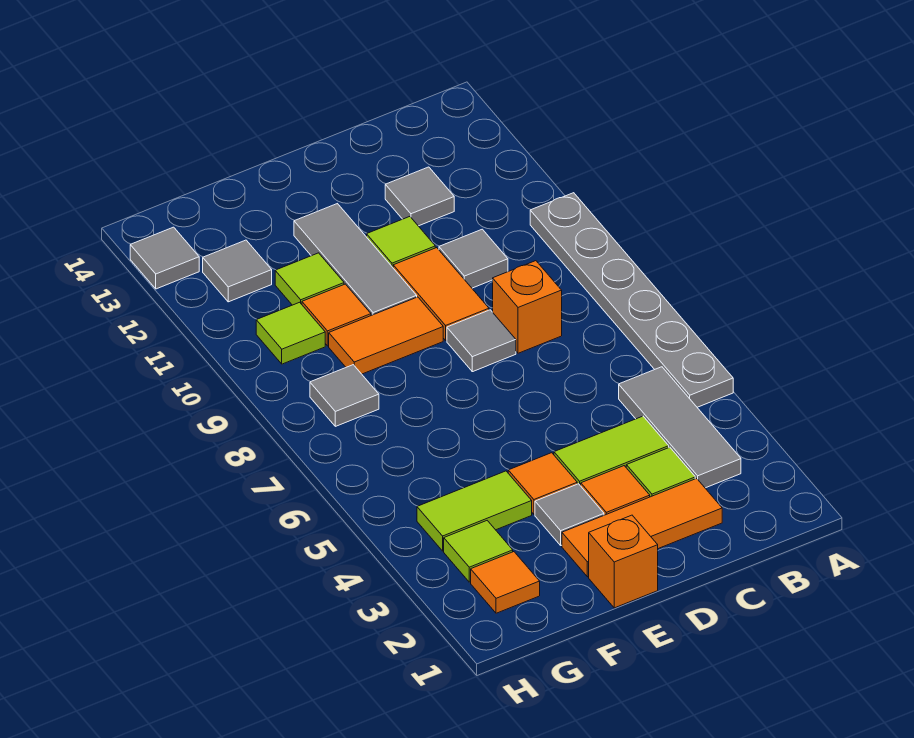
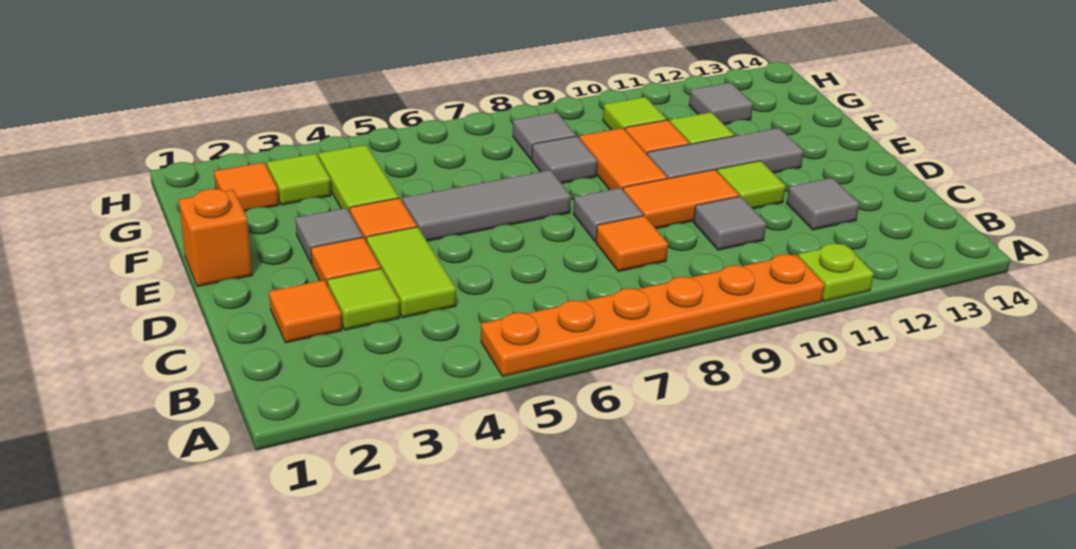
grey 1x6 plate [530,193,733,407] -> orange 1x6 plate [481,254,825,377]
none -> lime 1x1 plate [798,244,874,302]
grey 1x3 tile [619,367,741,488] -> grey 1x3 tile moved to [402,170,571,241]
orange 1x3 tile [562,478,722,577] -> orange 1x1 tile [269,280,342,343]
orange 1x1 brick [493,261,562,353] -> orange 1x1 tile [596,216,668,272]
grey 1x1 tile [130,227,199,289] -> grey 1x1 tile moved to [532,136,597,184]

